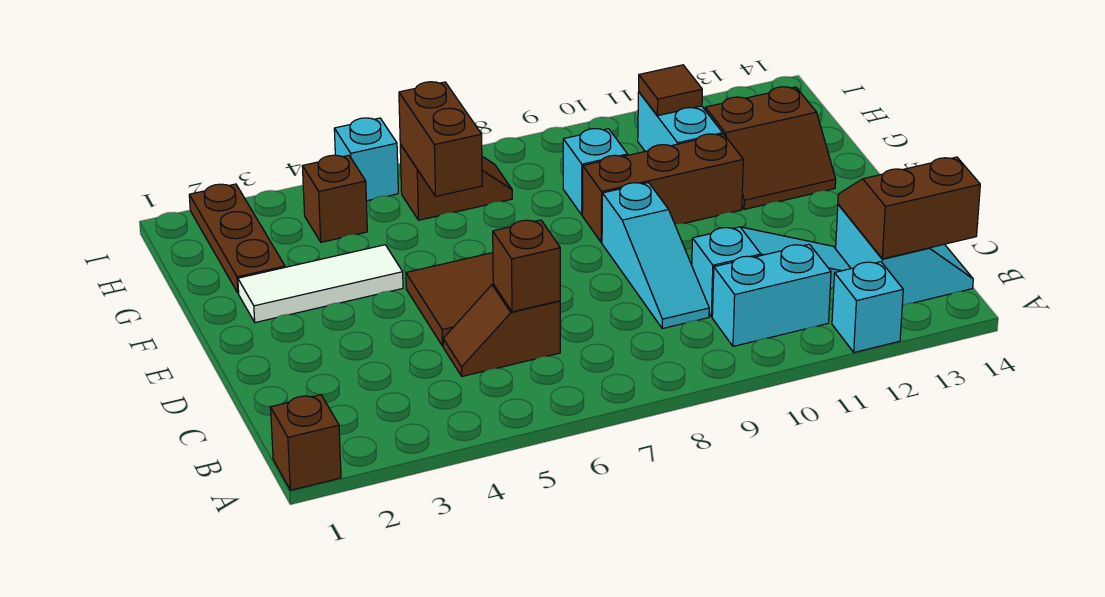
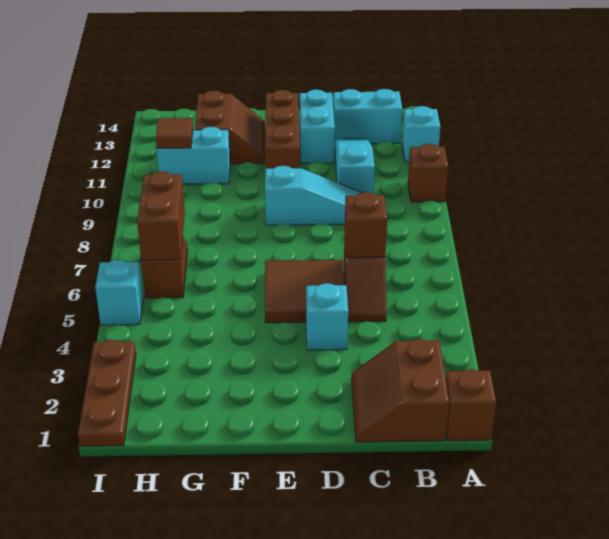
cyan 1x2 brick [712,244,831,346] -> cyan 1x2 brick moved to [300,90,335,163]
brown 2x2 slope [838,157,980,259] -> brown 2x2 slope moved to [351,339,449,442]
white 1x3 tile [238,245,403,323] -> none
brown 1x3 brick [582,134,743,243] -> brown 1x3 brick moved to [265,90,300,169]
brown 1x3 plate [189,184,285,293] -> brown 1x3 plate turned to [78,340,136,446]
brown 1x2 brick [399,82,482,196] -> brown 1x2 brick turned to [137,171,185,261]
cyan 1x1 brick [563,129,628,215] -> cyan 1x1 brick moved to [306,283,348,350]
brown 1x1 brick [302,155,367,242] -> brown 1x1 brick moved to [408,144,448,202]

